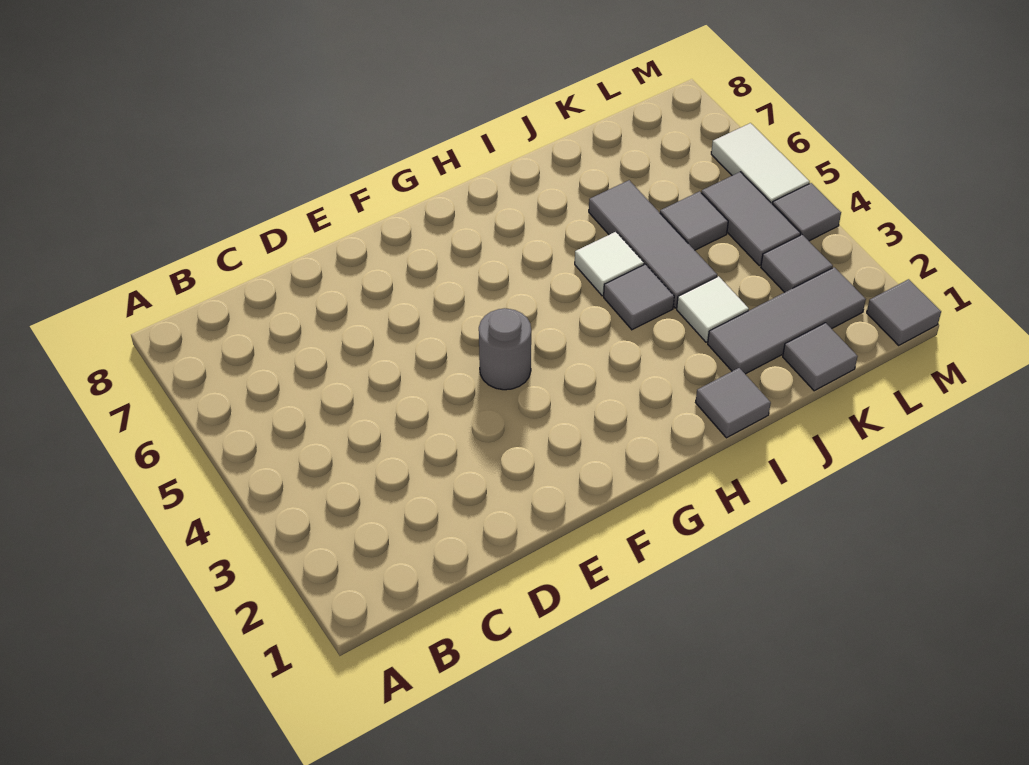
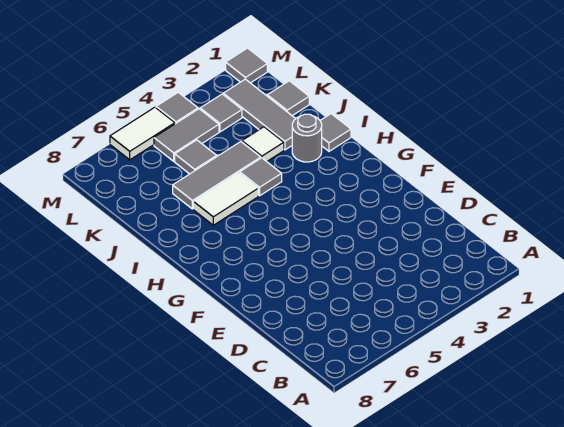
grey 1x1 round brick [479,308,531,390] -> grey 1x1 round brick moved to [292,114,322,162]
white 1x1 tile [575,232,644,296] -> white 1x2 tile [193,173,258,225]

